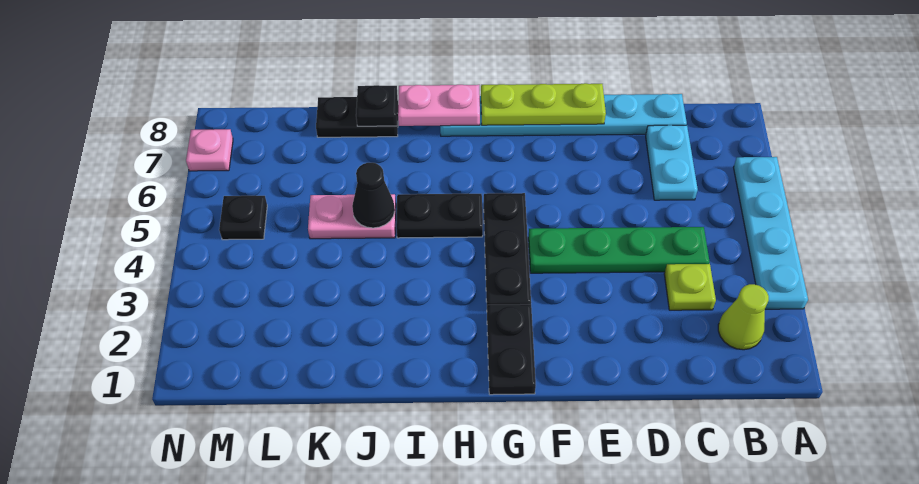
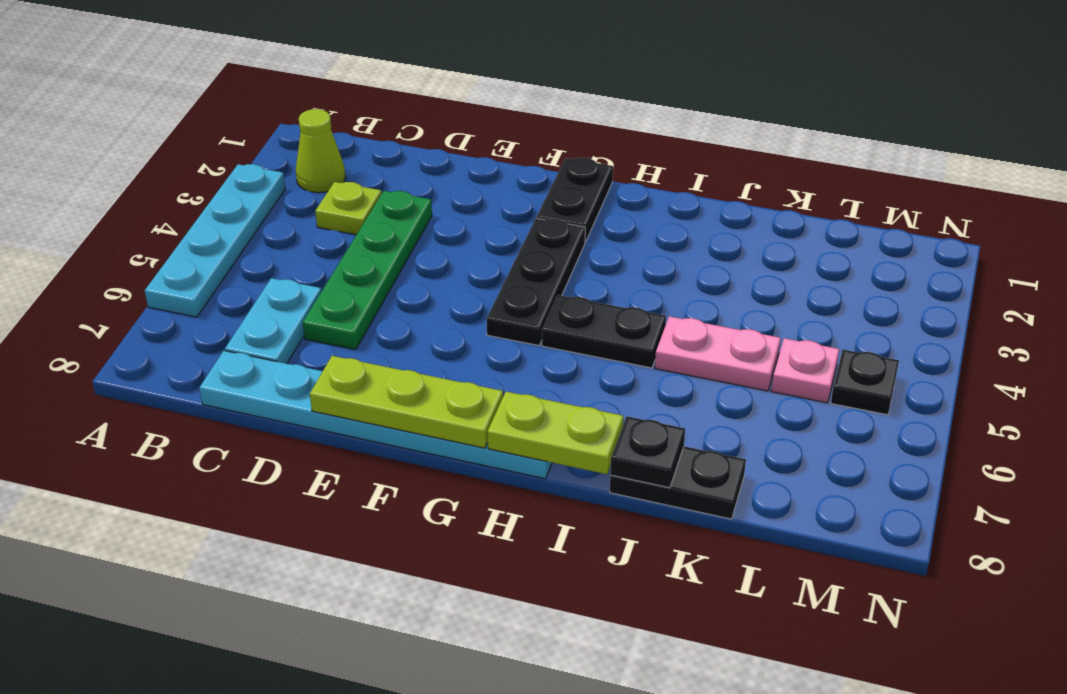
green 1x4 plate [528,227,710,273] -> green 1x4 plate turned to [303,191,432,350]
pink 1x2 plate [398,85,480,126] -> lime 1x2 plate [487,392,623,474]
black 1x1 cone [352,163,395,228] -> none
pink 1x1 plate [186,129,233,171] -> pink 1x1 plate moved to [771,338,839,403]

